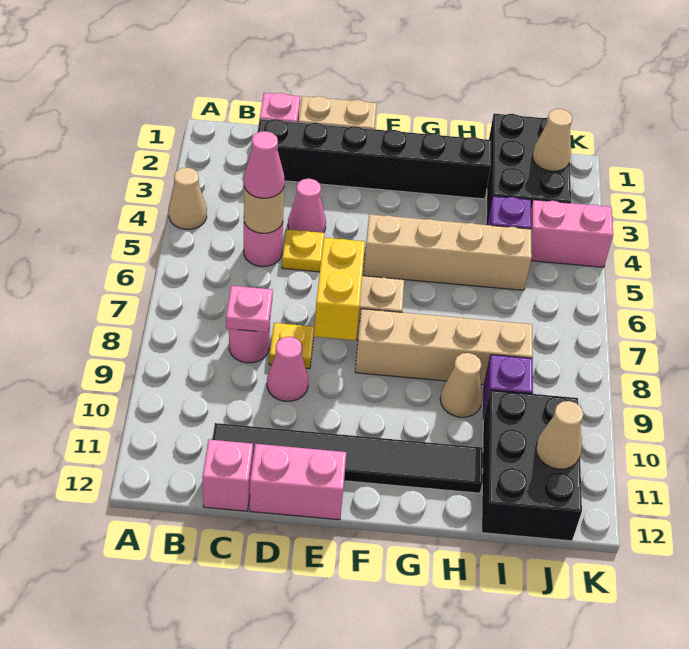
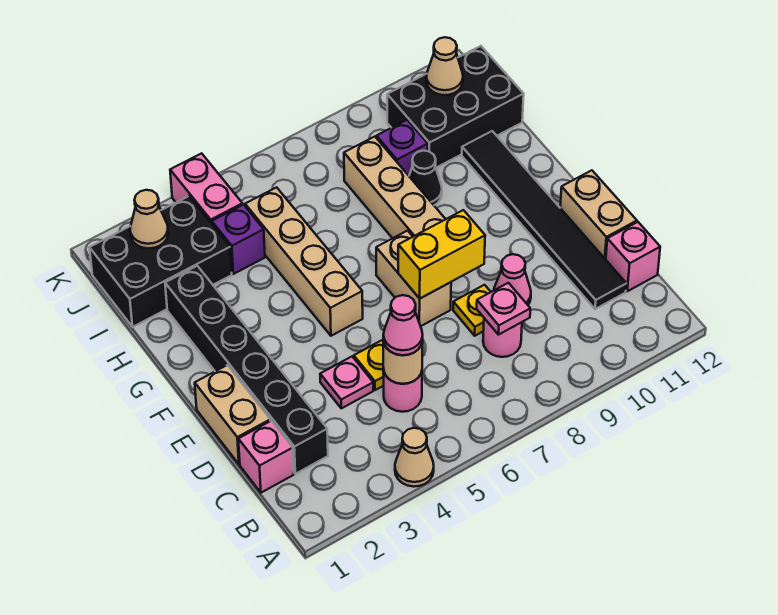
pink 1x1 cone [288,179,326,233] -> pink 1x1 plate [320,357,373,408]
pink 1x2 brick [250,444,346,520] -> tan 1x2 brick [560,170,637,259]
tan 1x1 cone [440,353,483,417] -> black 1x1 cone [409,151,442,205]

